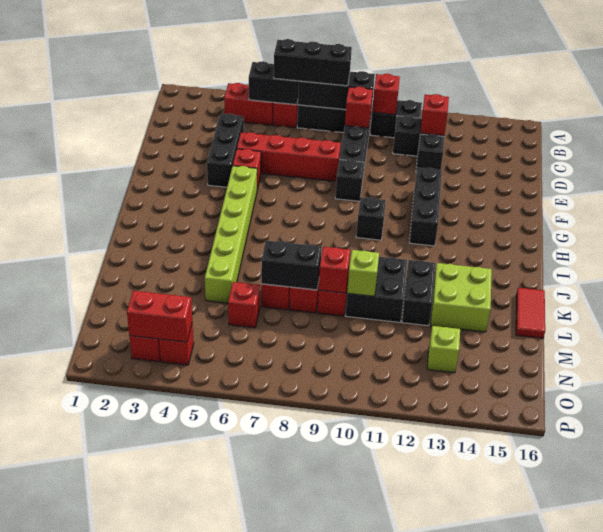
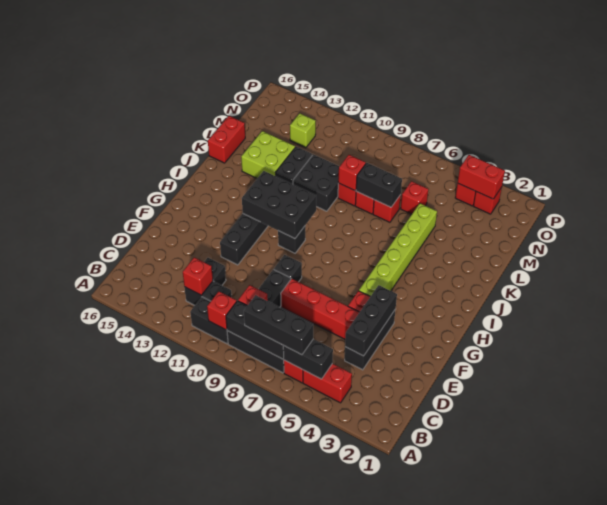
none -> black 1x3 brick [345,285,397,356]
none -> black 2x3 brick [242,171,316,239]
red 1x2 tile [516,288,545,338] -> red 1x2 brick [208,116,245,163]
lime 1x1 brick [347,250,379,296] -> none

